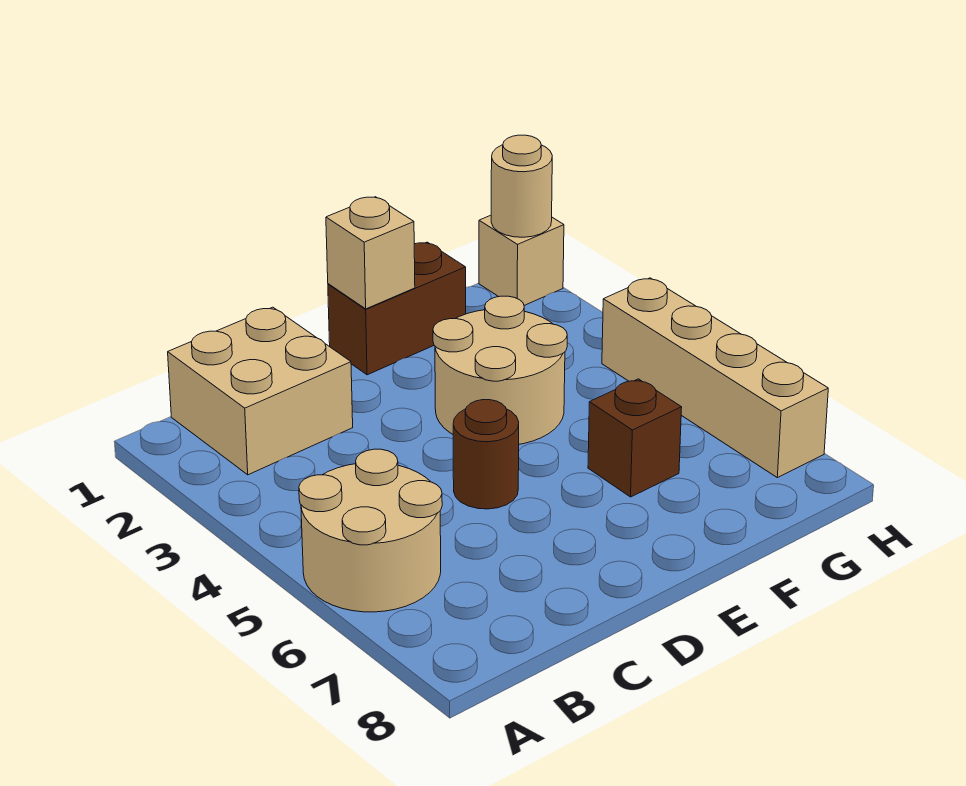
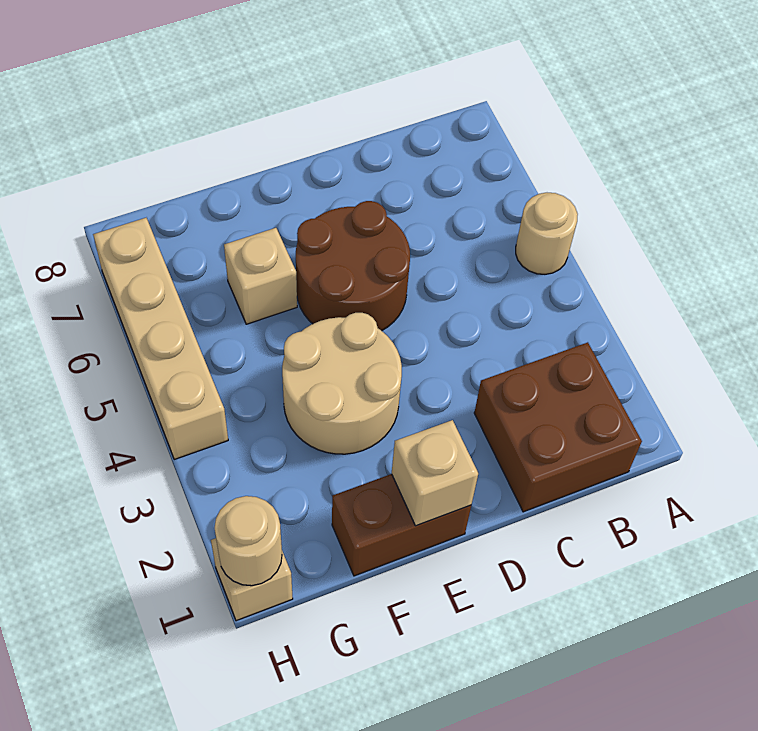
tan 2x2 round brick [299,449,442,612] -> tan 1x1 round brick [516,193,578,274]
tan 2x2 brick [168,307,353,475] -> brown 2x2 brick [474,342,642,512]
brown 1x1 round brick [453,400,519,509] -> brown 2x2 round brick [296,201,410,331]
brown 1x1 brick [588,379,682,497] -> tan 1x1 brick [224,228,297,324]

